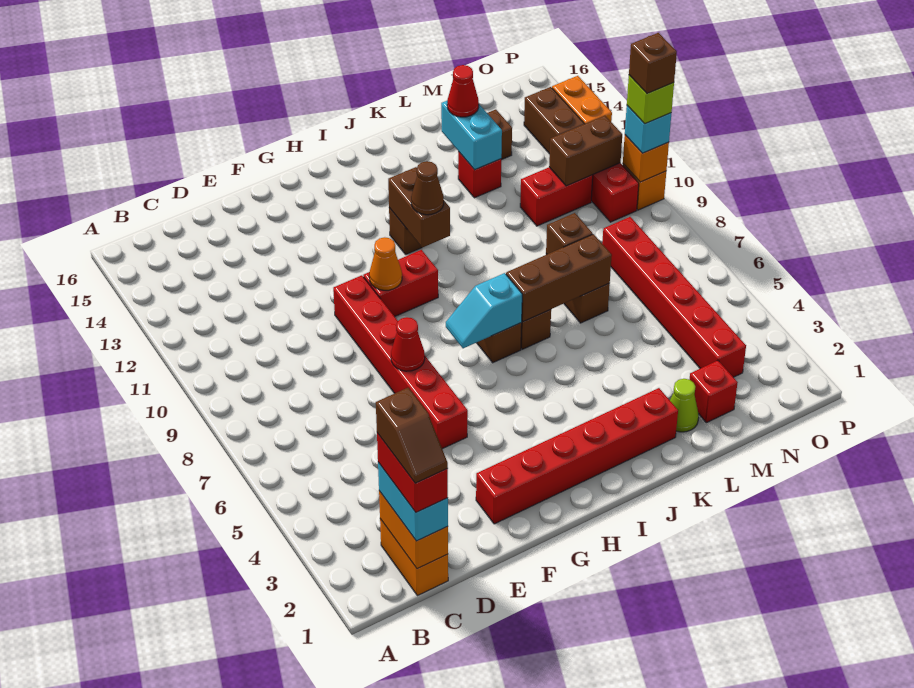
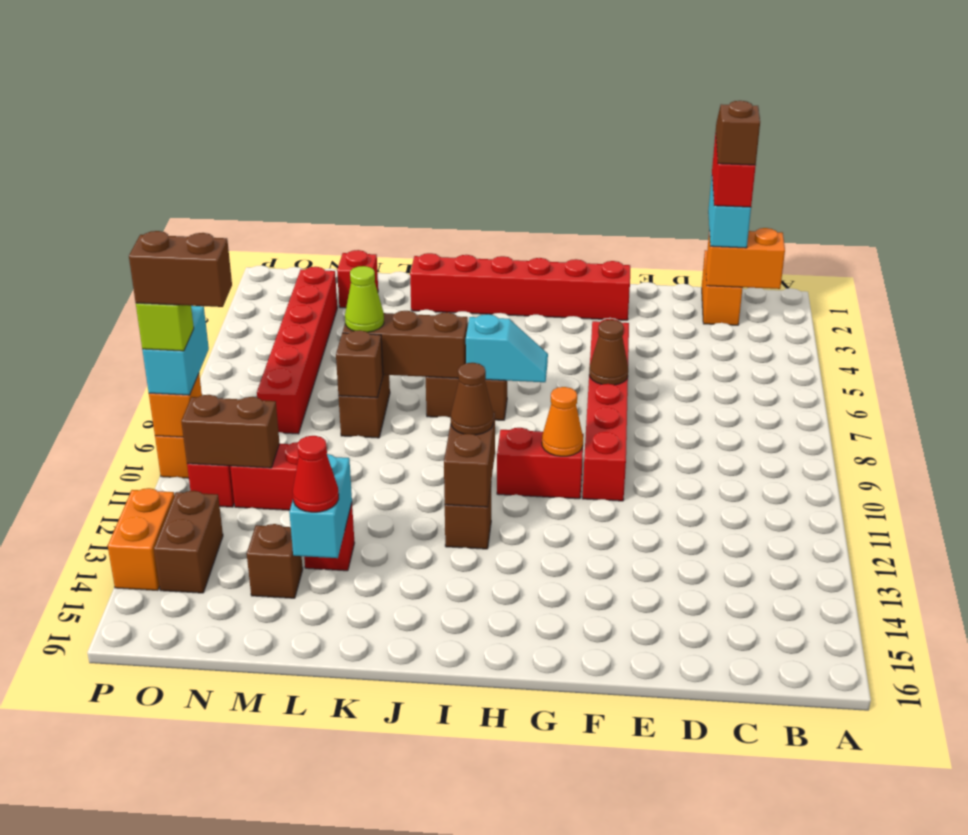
orange 1x2 brick [379,491,448,569] -> orange 1x2 brick turned to [706,228,785,289]
red 1x1 cone [391,317,425,371] -> brown 1x1 cone [589,320,628,385]
lime 1x1 cone [670,379,699,432] -> lime 1x1 cone moved to [345,266,384,332]
cyan 1x1 brick [625,106,671,153] -> cyan 1x2 brick [142,306,209,395]
brown 1x1 brick [629,33,677,94] -> brown 1x2 brick [129,231,232,307]

